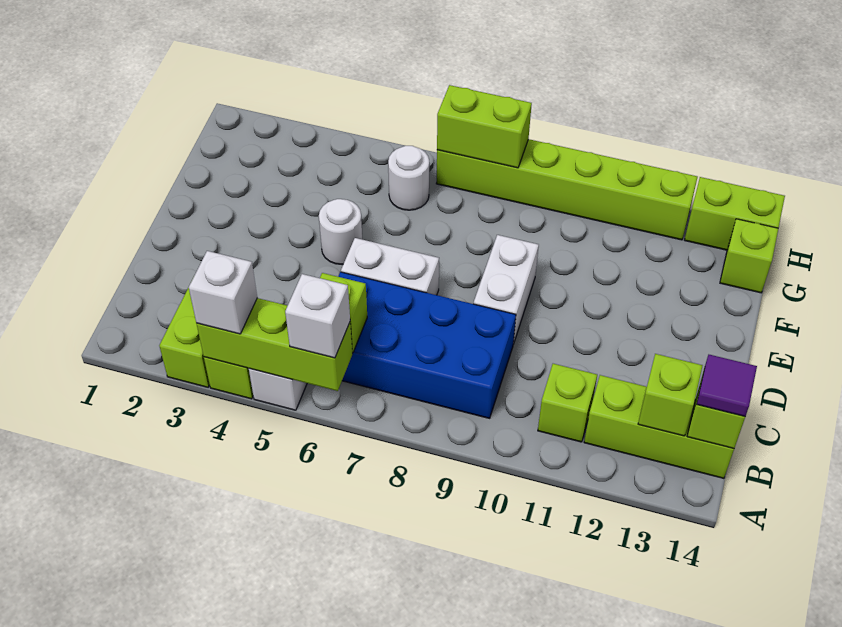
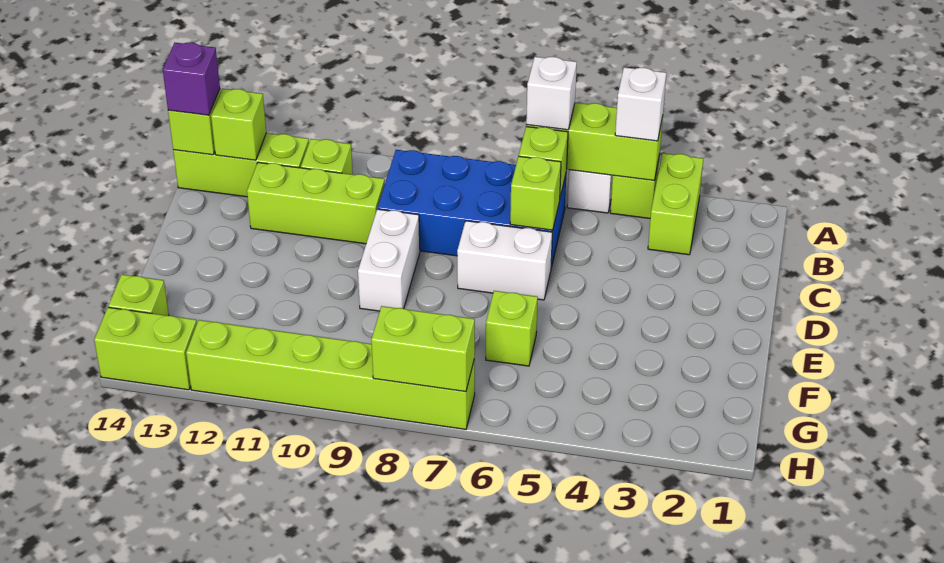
purple 1x1 tile [697,355,757,417] -> purple 1x1 brick [163,43,220,115]
none -> lime 1x1 brick [510,156,561,230]
none -> lime 1x3 brick [247,162,385,244]
white 1x1 round brick [319,199,362,264] -> none
none -> lime 1x1 brick [486,291,538,366]
white 1x1 round brick [388,146,429,210] -> none

